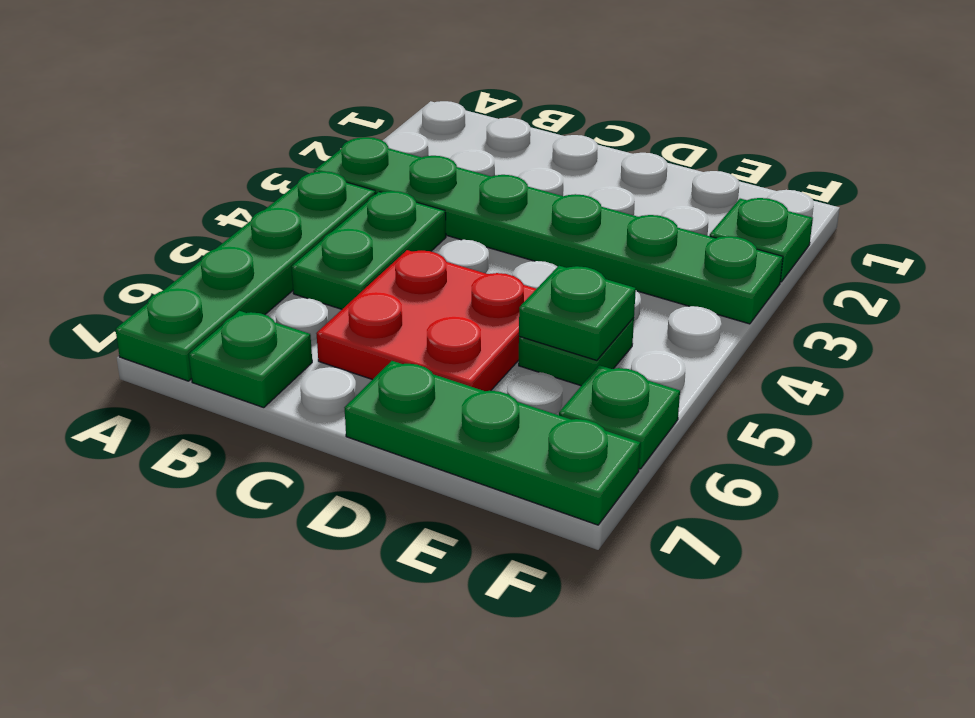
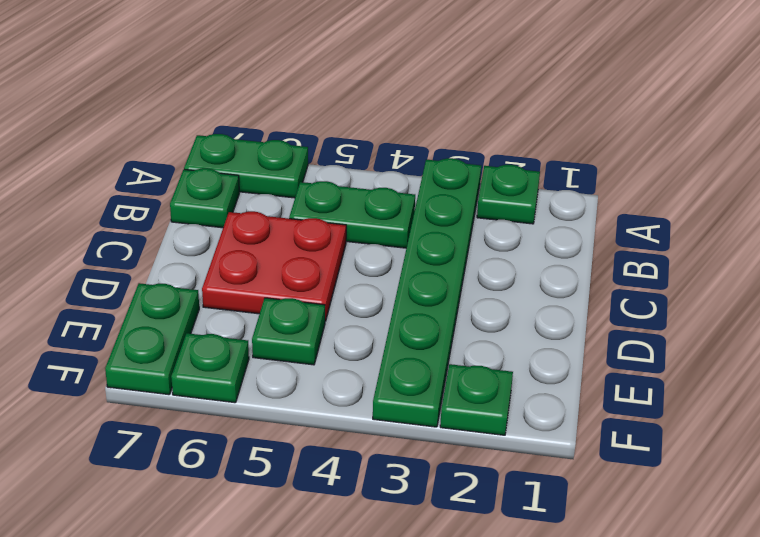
green 1x4 plate [116,171,376,381] -> green 1x2 plate [184,134,308,198]
green 1x3 plate [345,361,640,525] -> green 1x2 plate [105,283,199,395]
green 1x1 plate [519,266,636,361] -> green 1x1 plate moved to [477,165,540,224]

